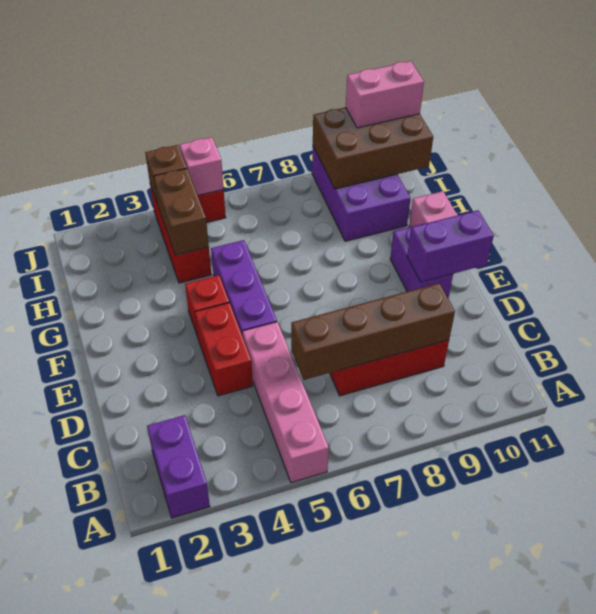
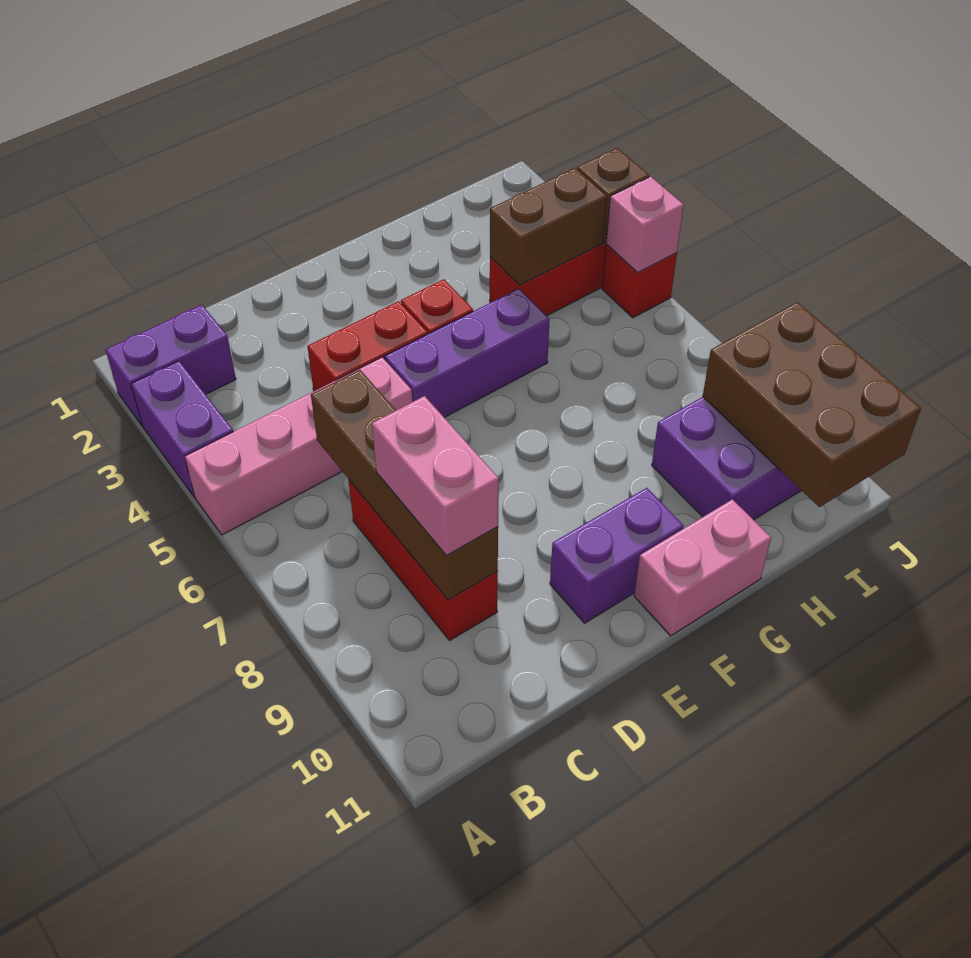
purple 1x2 brick [407,210,494,282] -> purple 1x2 brick moved to [131,361,233,497]
pink 1x2 brick [346,61,424,128] -> pink 1x2 brick moved to [372,396,499,556]

